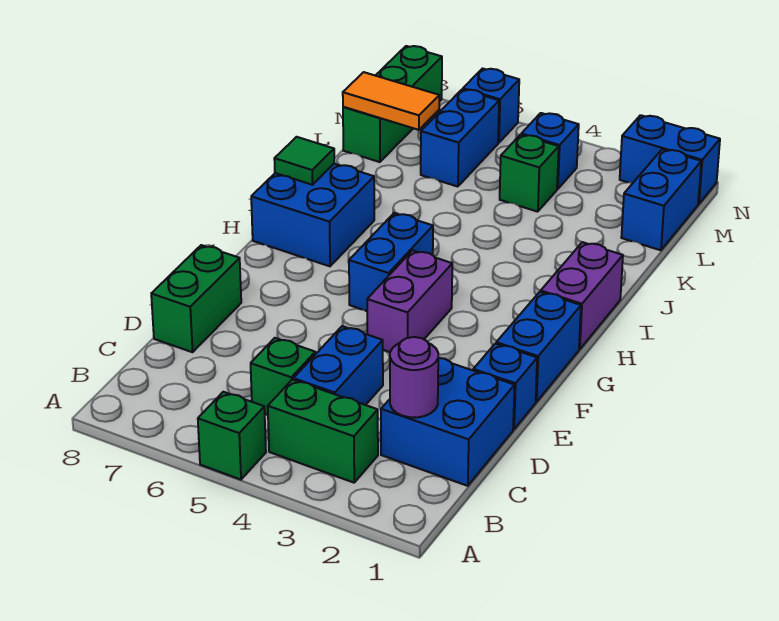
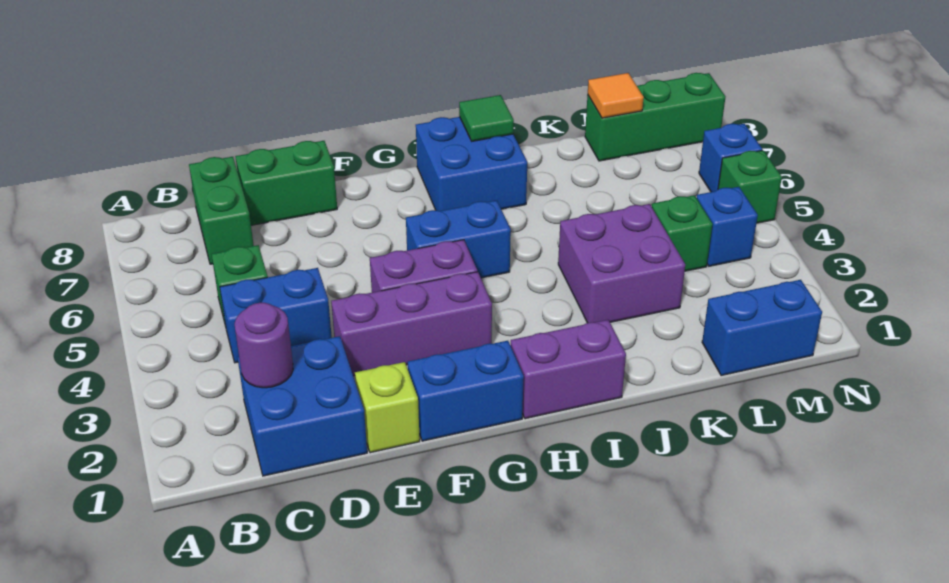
green 1x1 brick [198,392,266,480] -> green 1x1 brick moved to [718,150,782,223]
green 1x2 brick [268,380,378,483] -> green 1x2 brick moved to [189,157,254,264]
blue 1x1 brick [473,344,537,429] -> lime 1x1 brick [355,362,420,453]
none -> purple 1x3 brick [331,272,492,376]
none -> purple 2x2 brick [558,204,685,323]
blue 1x2 brick [421,89,499,187] -> none
orange 1x2 tile [343,72,439,130] -> orange 1x1 tile [588,73,644,118]
blue 1x2 brick [620,115,720,204] -> none

